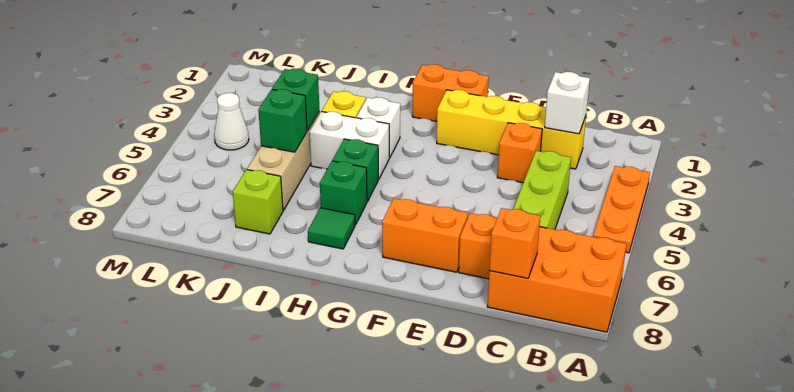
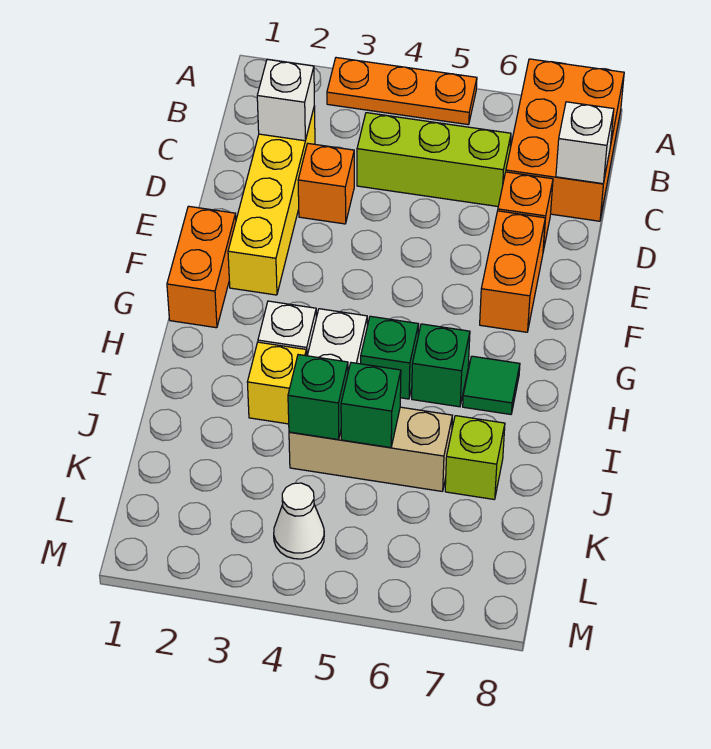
orange 1x1 brick [489,208,540,278] -> white 1x1 brick [556,102,614,184]

